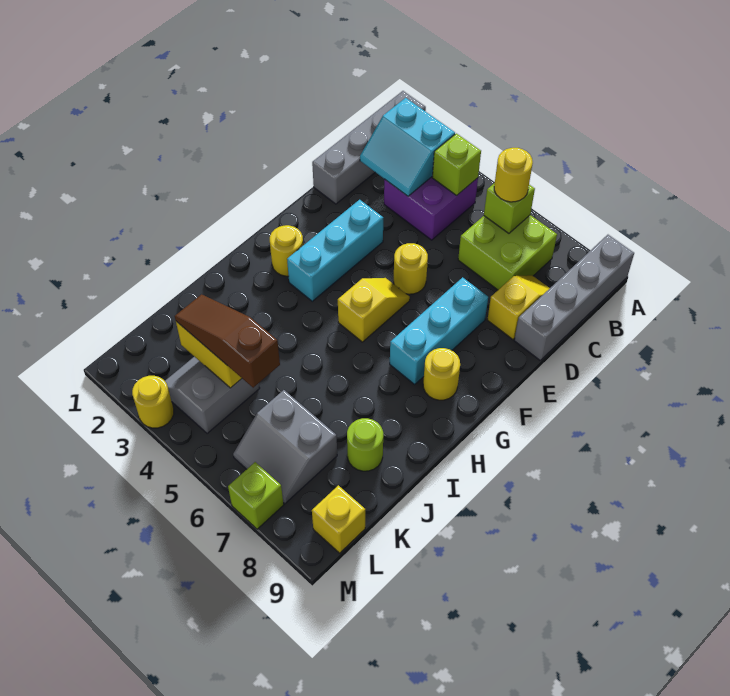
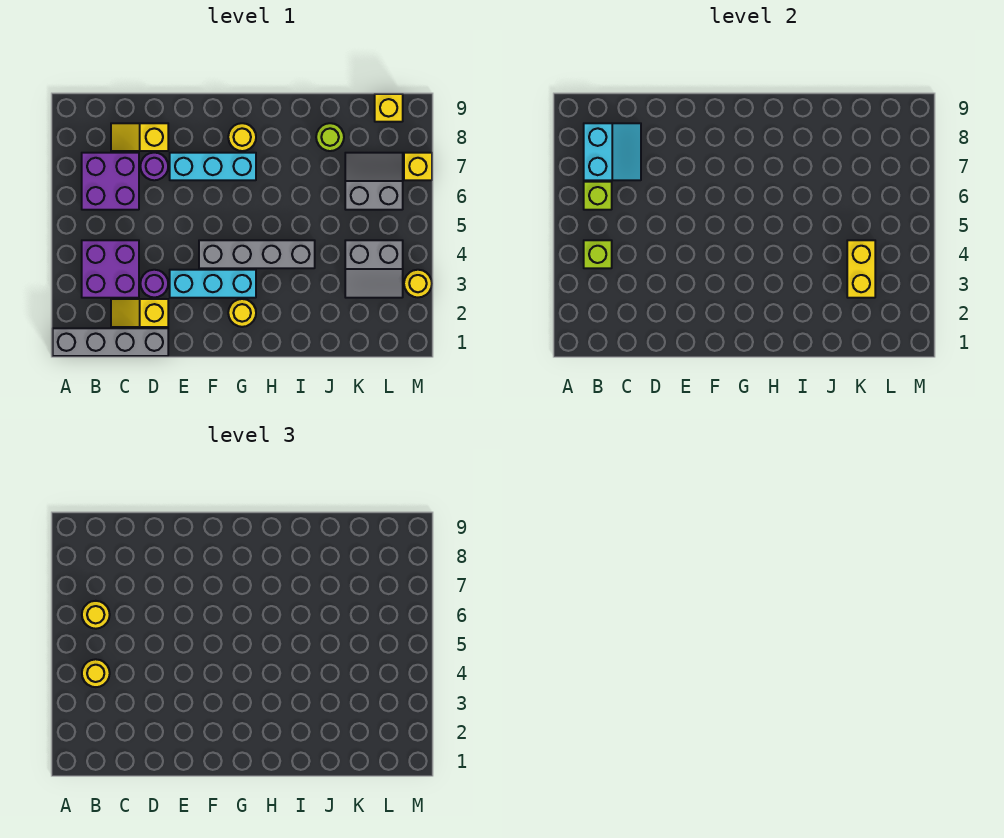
grey 1x4 brick [514,235,634,360] -> grey 1x4 brick moved to [199,240,315,268]
cyan 2x2 slope [360,98,455,196] -> cyan 2x2 slope moved to [584,123,641,180]
lime 2x2 brick [458,215,557,290] -> purple 2x2 brick [82,153,139,210]
none -> purple 1x1 round brick [140,270,168,298]
none -> purple 1x1 round brick [140,153,168,180]
yellow 1x1 round brick [394,243,428,294] -> yellow 1x1 round brick moved to [82,659,110,687]
yellow 1x2 slope [338,278,410,342] -> yellow 1x2 slope moved to [111,299,168,327]
brown 1x3 slope [175,294,280,388] -> none
grey 2x2 slope [233,390,337,504] -> grey 2x2 slope turned to [345,153,403,210]
lime 1x1 brick [228,462,284,529] -> yellow 1x1 brick [404,153,432,180]

